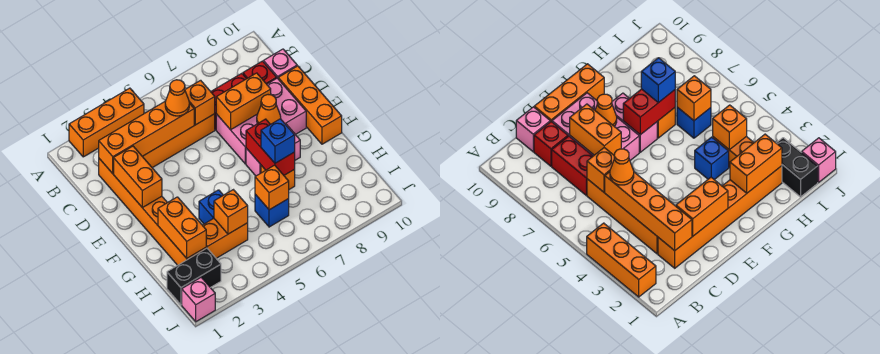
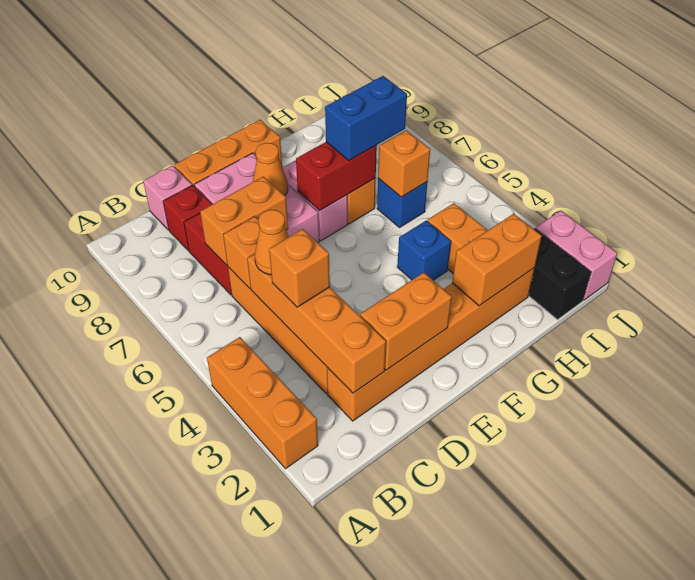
orange 1x2 brick [216,73,271,130] -> orange 1x2 brick turned to [200,177,288,265]
blue 1x1 brick [261,119,295,163] -> blue 1x2 brick [325,76,407,161]
orange 1x1 brick [214,190,248,234] -> orange 1x1 brick moved to [269,229,330,307]
pink 1x1 brick [182,277,215,322] -> pink 1x2 brick [536,211,617,300]

